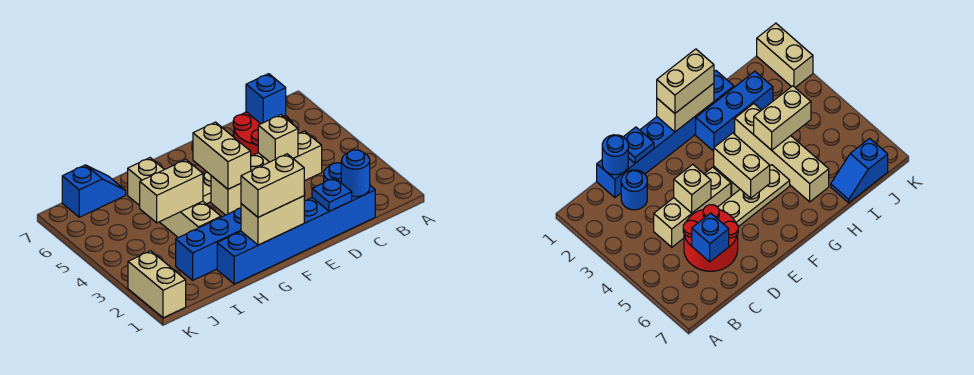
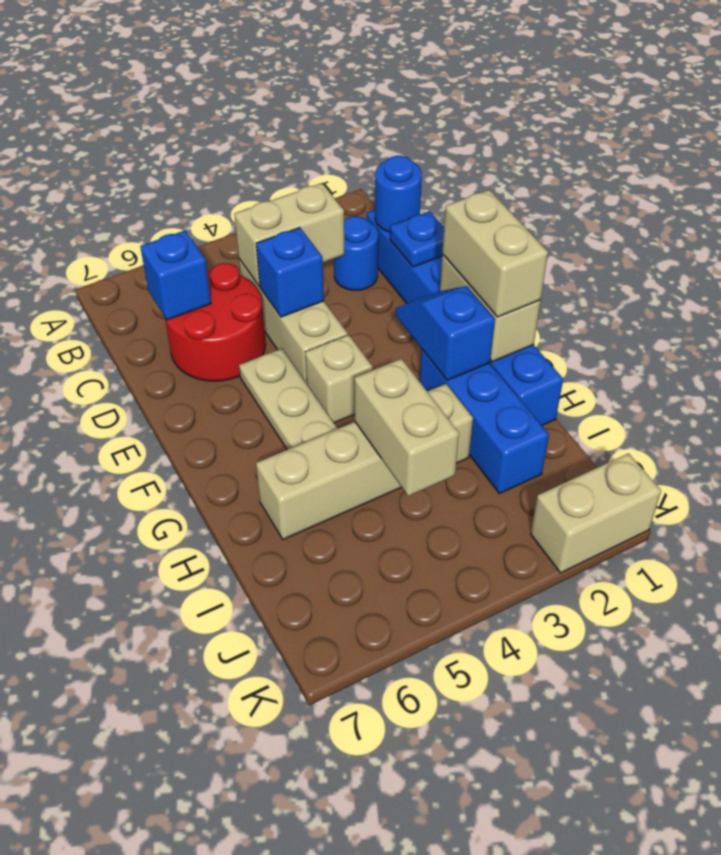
tan 1x1 brick [258,115,298,162] -> blue 1x1 brick [256,228,324,317]
tan 1x2 brick [193,122,251,189] -> tan 1x2 brick moved to [234,183,344,286]
blue 1x2 slope [62,165,126,217] -> blue 1x2 slope moved to [396,286,495,380]

